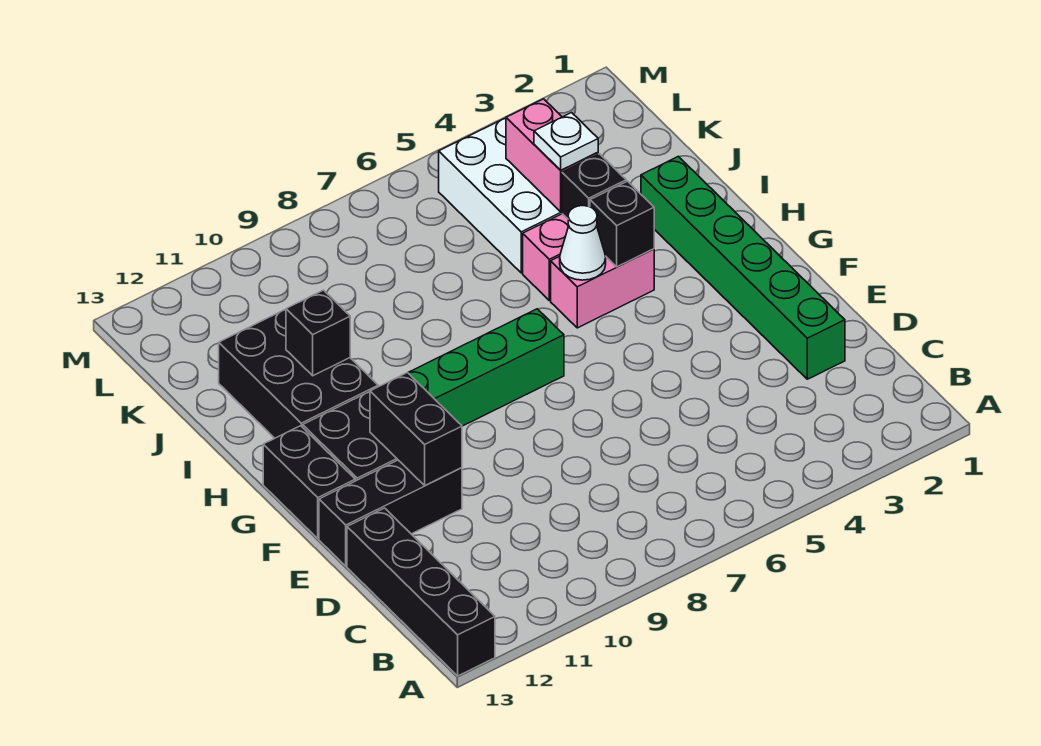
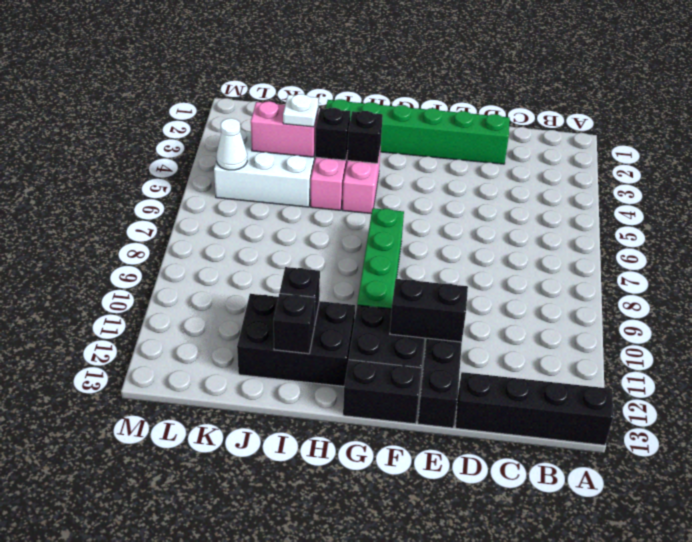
white 1x1 cone [560,206,606,280] -> white 1x1 cone moved to [216,118,247,170]
none -> black 1x1 brick [274,294,315,354]

